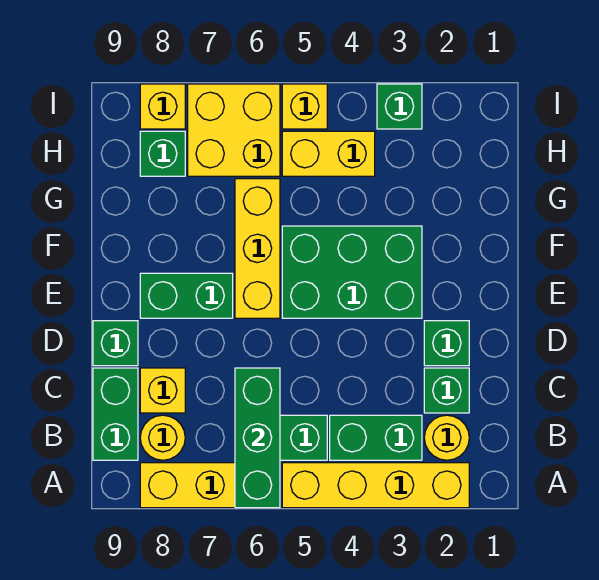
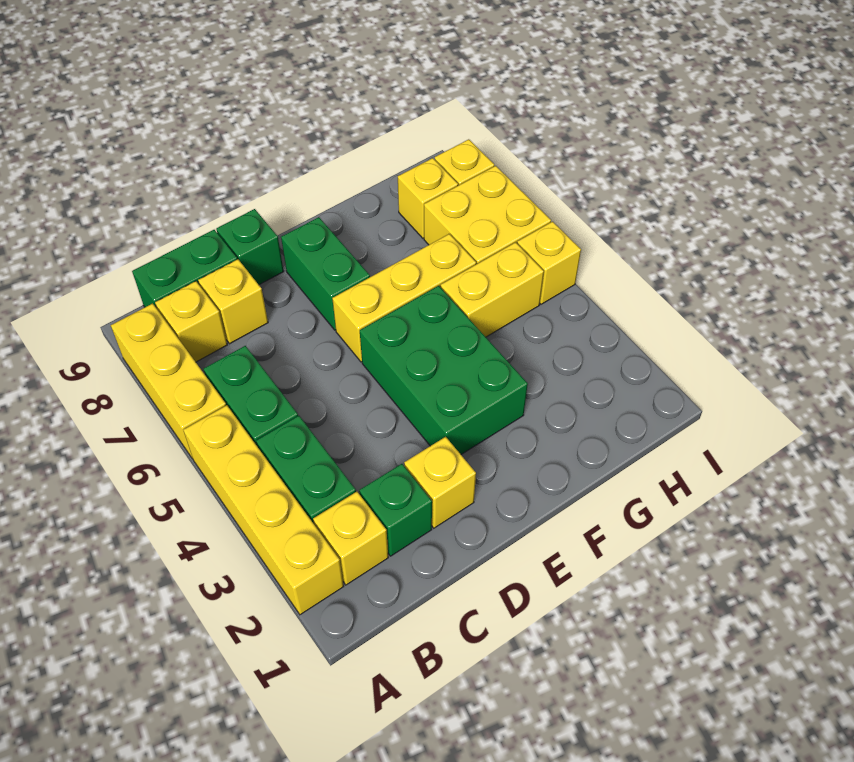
green 1x3 brick [235,368,280,508] -> none
yellow 1x1 round brick [424,415,469,460] -> yellow 1x1 brick [313,492,388,585]
yellow 1x1 round brick [140,415,185,460] -> yellow 1x1 brick [155,281,227,362]
green 1x1 brick [424,321,469,366] -> yellow 1x1 brick [404,437,476,528]
yellow 1x2 brick [282,131,375,176] -> yellow 1x2 brick turned to [441,242,544,337]
green 1x1 brick [140,131,185,176] -> yellow 1x1 brick [398,158,458,238]
green 1x1 brick [377,84,422,129] -> none

